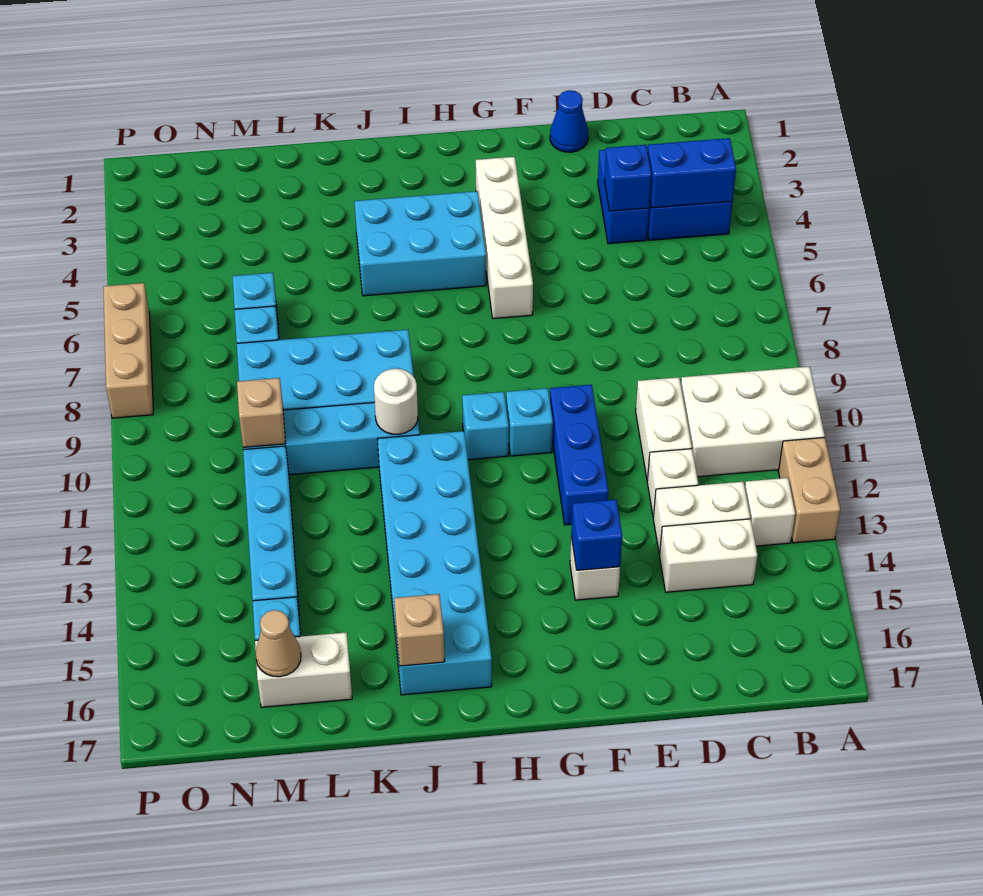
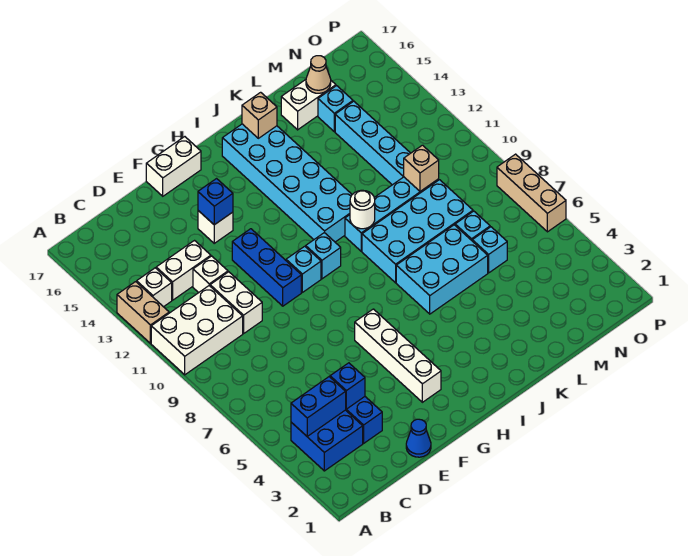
white 1x2 brick [660,519,757,592] -> white 1x2 brick moved to [146,137,201,196]
cyan 2x3 brick [354,191,486,296] -> cyan 2x3 brick moved to [396,225,488,314]

